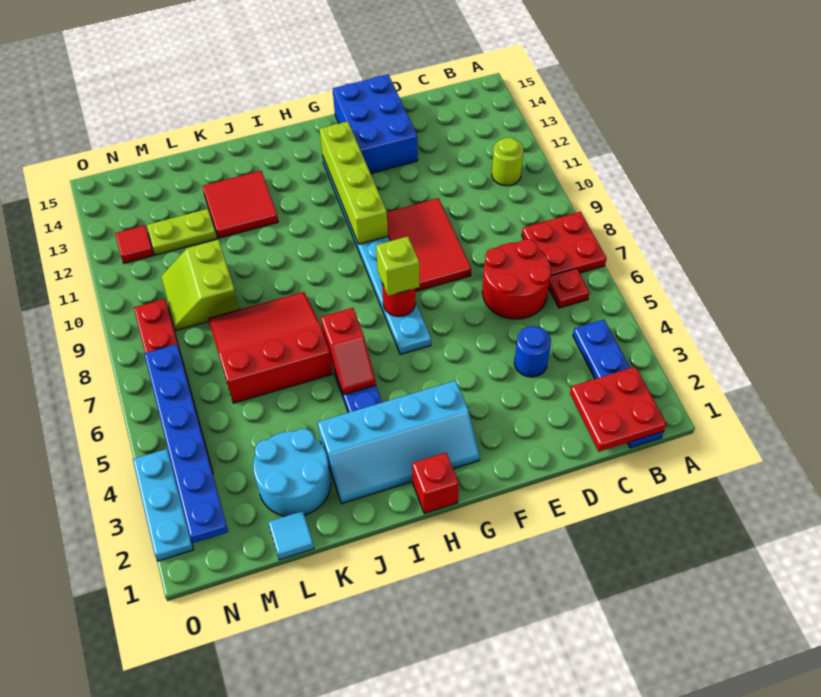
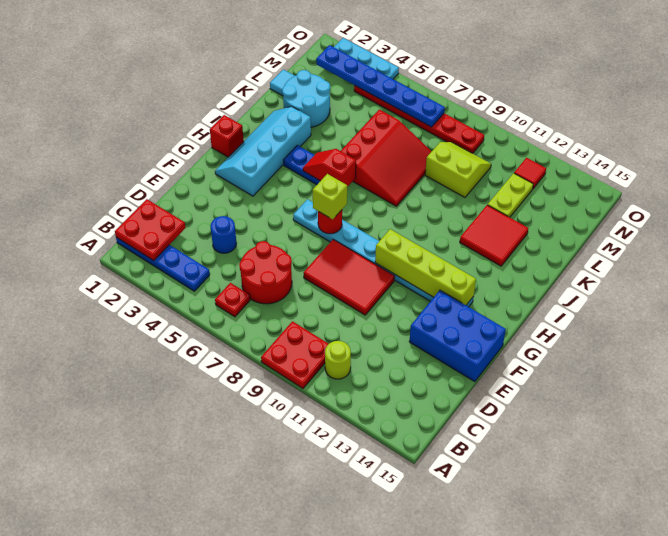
red 2x2 plate [522,212,606,275] -> red 2x2 plate moved to [261,321,328,388]

